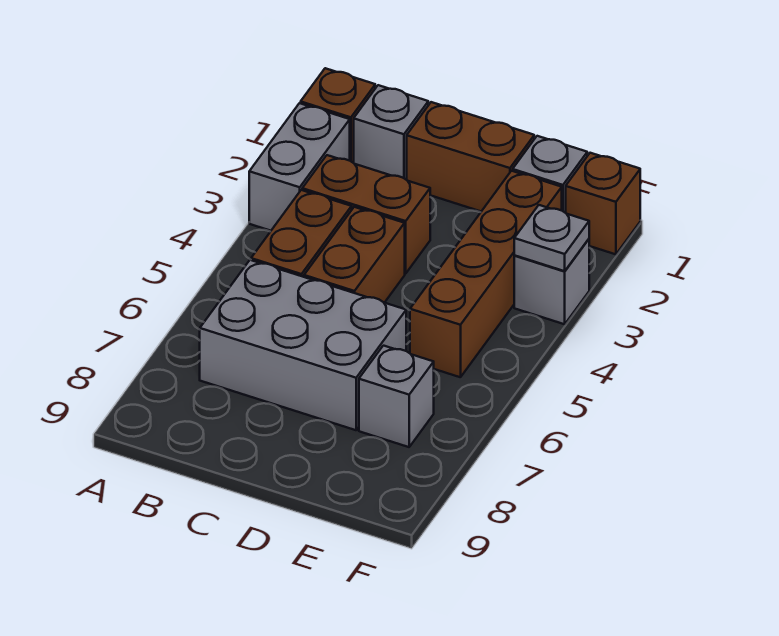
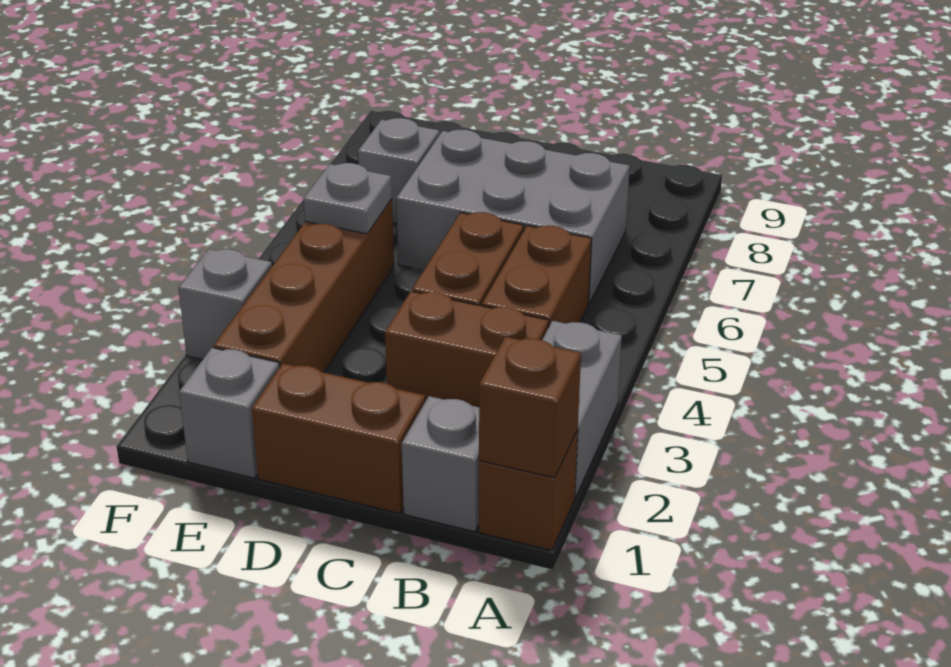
brown 1x1 brick [566,153,640,254] -> brown 1x1 brick moved to [479,337,581,478]
grey 1x1 plate [514,205,589,271] -> grey 1x1 plate moved to [304,163,392,234]

